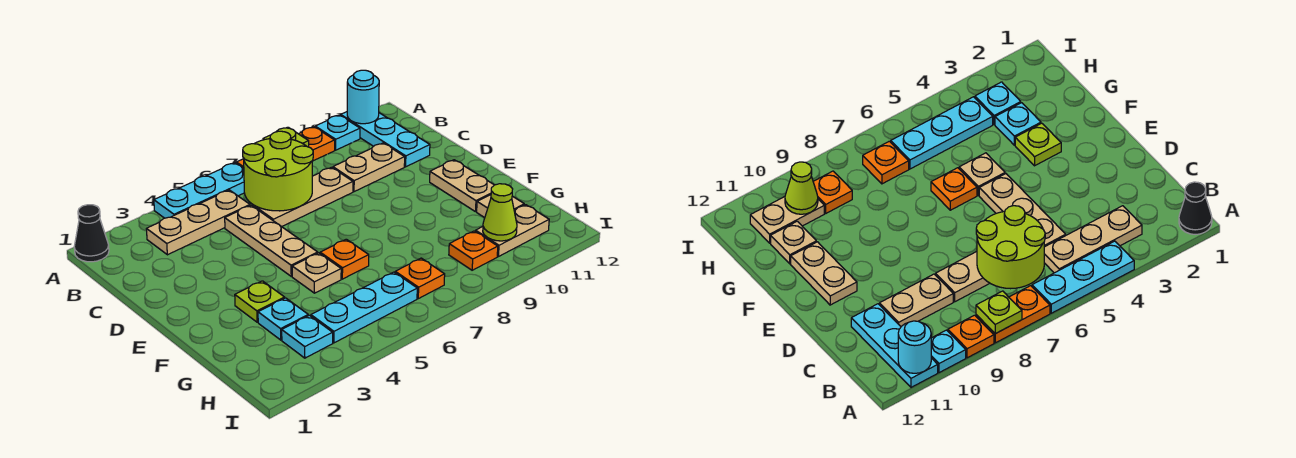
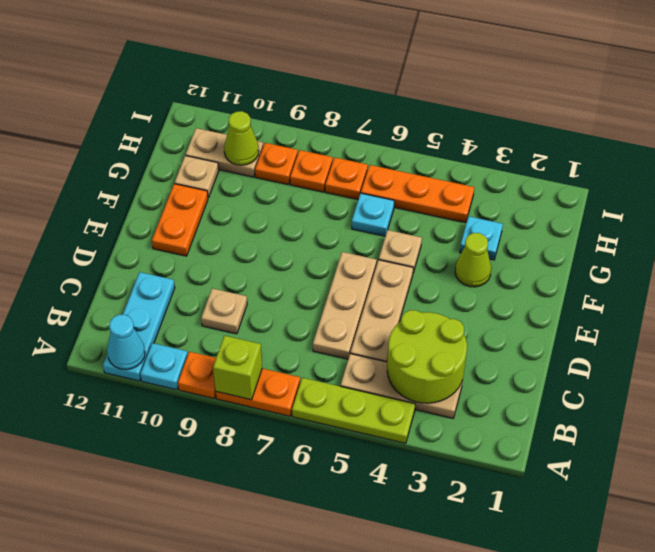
black 1x1 cone [74,205,109,262] -> none
cyan 1x3 plate [154,163,244,218] -> lime 1x3 plate [292,378,415,443]
lime 1x1 plate [263,127,309,147] -> lime 1x1 brick [213,336,262,400]
cyan 1x1 round brick [347,70,379,124] -> cyan 1x1 cone [107,315,145,370]
lime 2x2 round brick [243,131,313,211] -> lime 2x2 round brick moved to [387,310,467,403]
tan 1x3 plate [252,167,353,227] -> tan 1x3 plate turned to [313,252,377,359]
tan 1x2 plate [333,143,405,192] -> tan 1x1 plate [201,288,247,334]
tan 1x2 plate [430,160,494,212] -> orange 1x2 plate [152,184,208,256]
lime 1x1 plate [235,281,285,322] -> lime 1x1 cone [455,233,491,287]
orange 1x1 plate [320,239,369,279] -> orange 1x1 plate moved to [290,150,333,192]
cyan 1x1 plate [282,315,333,358] -> cyan 1x1 plate moved to [352,193,394,236]
cyan 1x3 plate [311,272,417,343] -> orange 1x3 plate [361,165,474,223]

